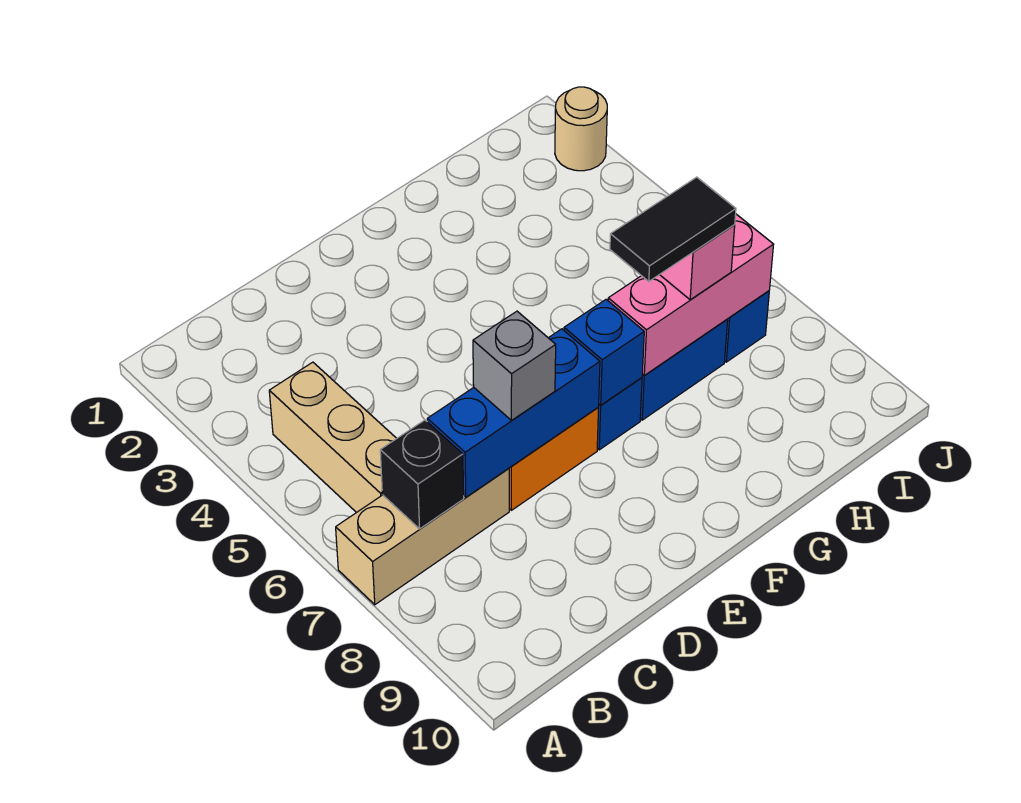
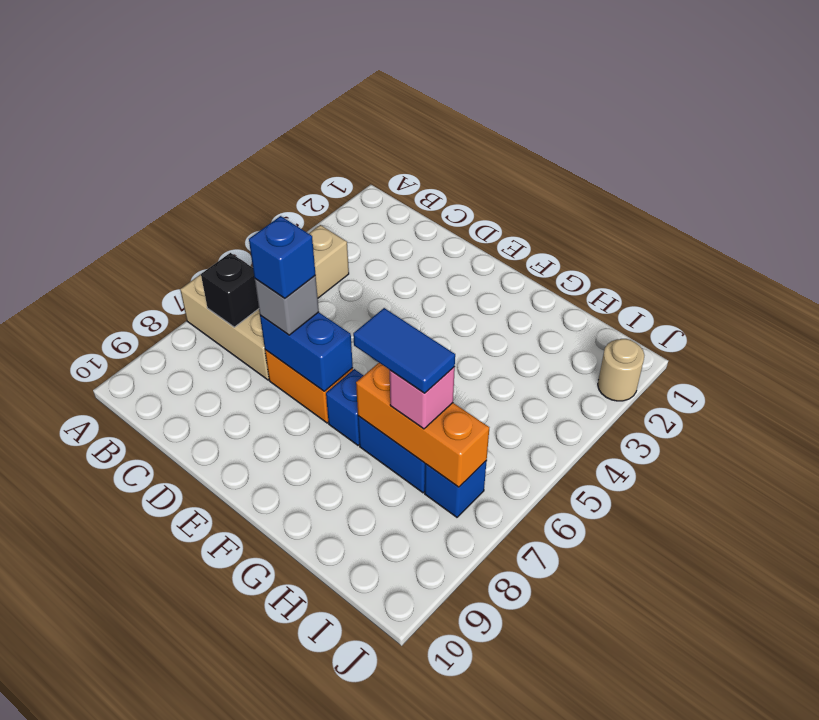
blue 1x3 brick [427,329,600,497] -> blue 1x2 brick [260,312,353,391]
blue 1x1 brick [564,299,644,405] -> blue 1x1 brick moved to [249,216,316,298]
pink 1x3 brick [608,214,774,376] -> orange 1x3 brick [356,363,489,487]
black 1x2 tile [610,177,736,281] -> blue 1x2 tile [353,308,455,393]

